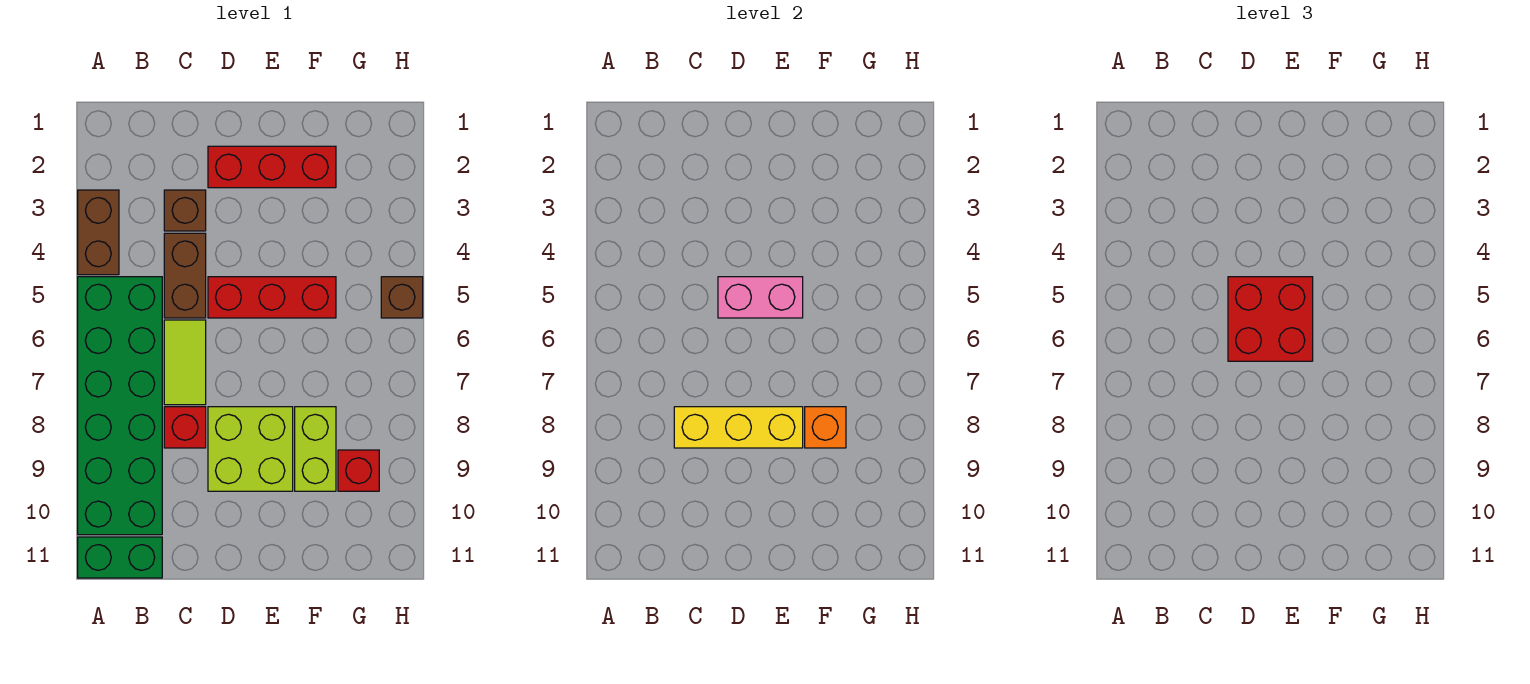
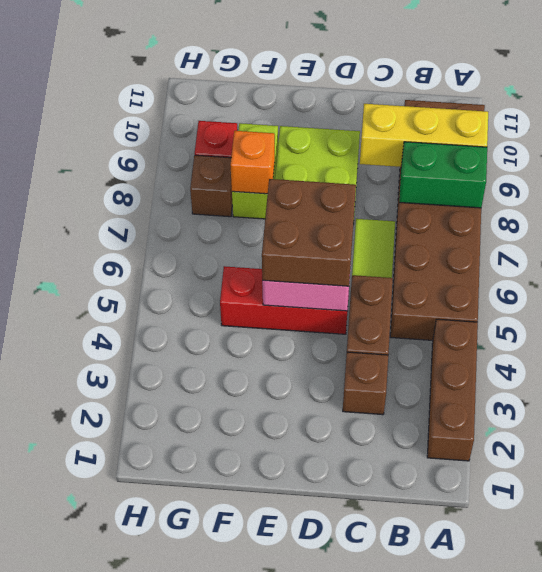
brown 1x2 brick [78,190,119,275] -> brown 1x3 brick [427,319,478,461]
green 2x6 brick [78,277,162,535] -> brown 2x6 brick [390,100,485,340]
green 1x2 brick [78,537,162,578] -> green 1x2 brick moved to [399,142,487,208]
red 1x1 brick [164,407,206,448] -> none
yellow 1x3 brick [674,407,803,448] -> yellow 1x3 brick moved to [360,104,488,167]
red 1x3 brick [208,146,336,188] -> none
red 2x2 brick [1228,277,1313,361] -> brown 2x2 brick [262,179,356,286]
brown 1x1 brick [381,277,423,318] -> brown 1x1 brick moved to [190,155,232,217]

